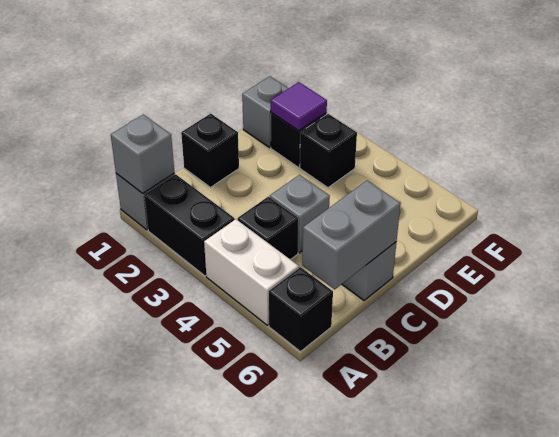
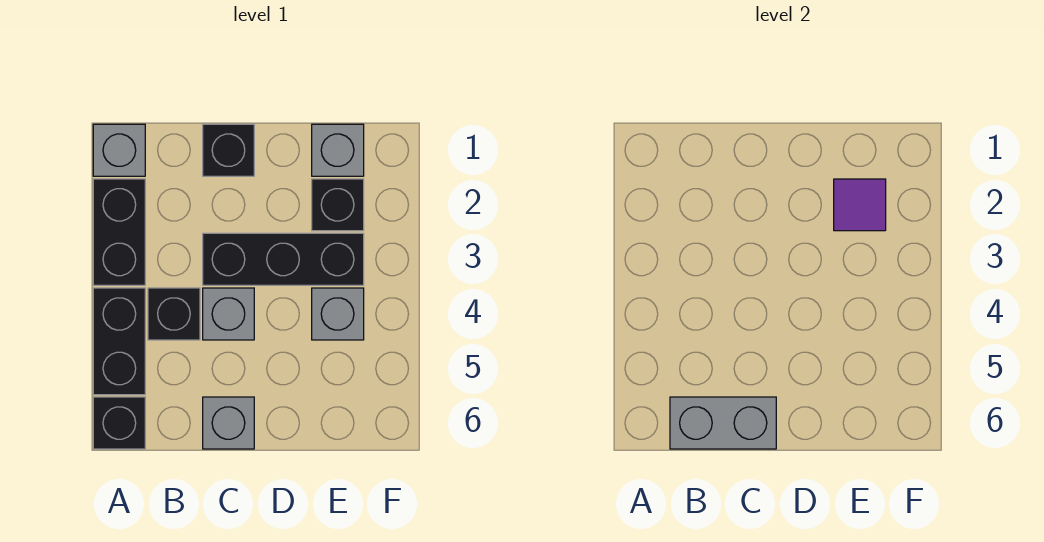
grey 1x1 brick [111,114,175,193] -> grey 1x1 brick moved to [312,288,364,340]
white 1x2 brick [204,219,299,325] -> black 1x2 brick [93,288,145,395]
black 1x1 brick [300,114,357,188] -> black 1x3 brick [203,233,364,285]

